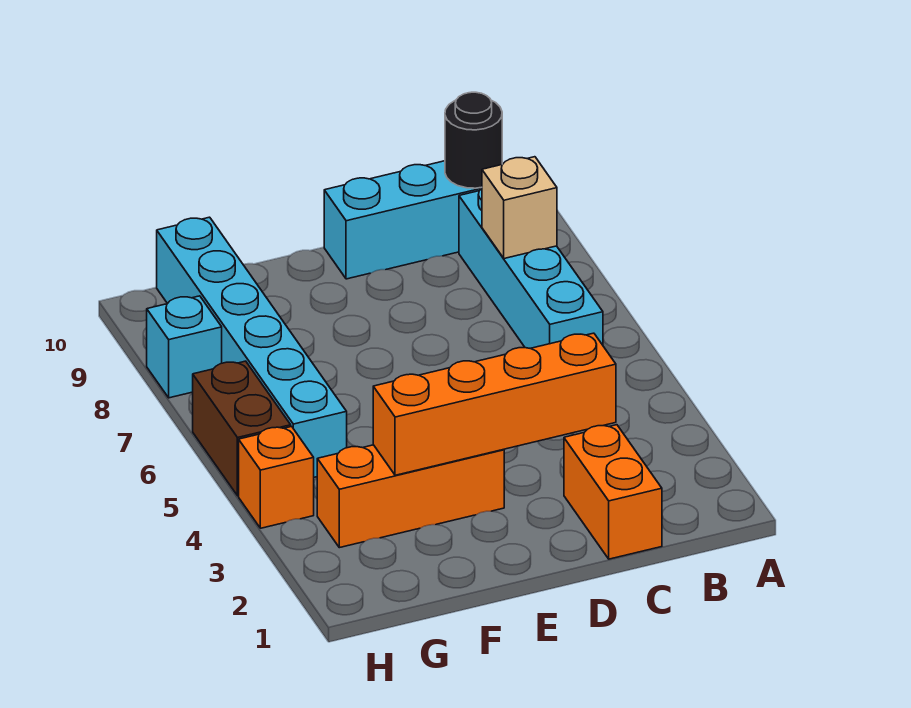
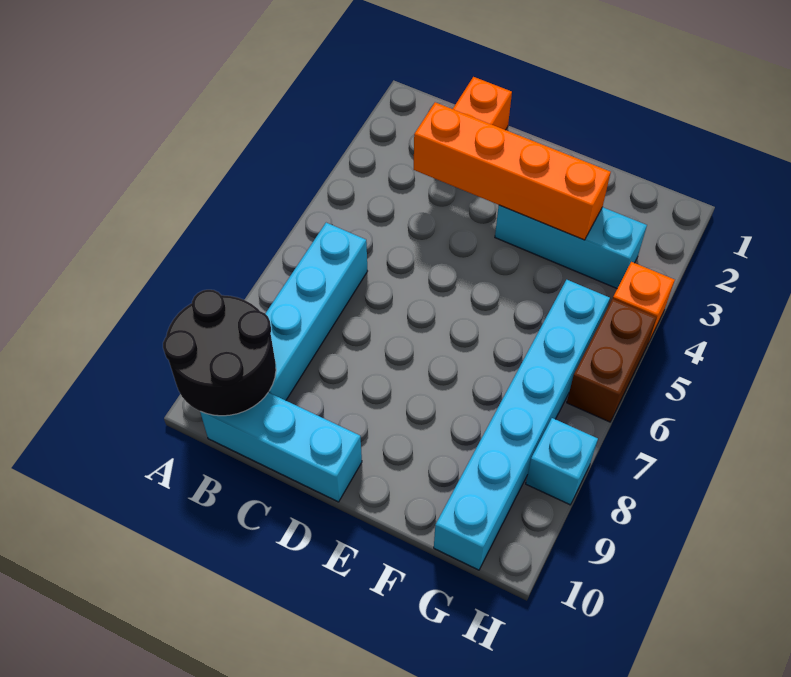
tan 1x1 brick [482,157,557,259] -> none
black 1x1 round brick [445,92,502,188] -> black 2x2 round brick [163,290,276,416]
orange 1x3 brick [317,445,504,548] -> cyan 1x3 brick [495,205,647,288]

